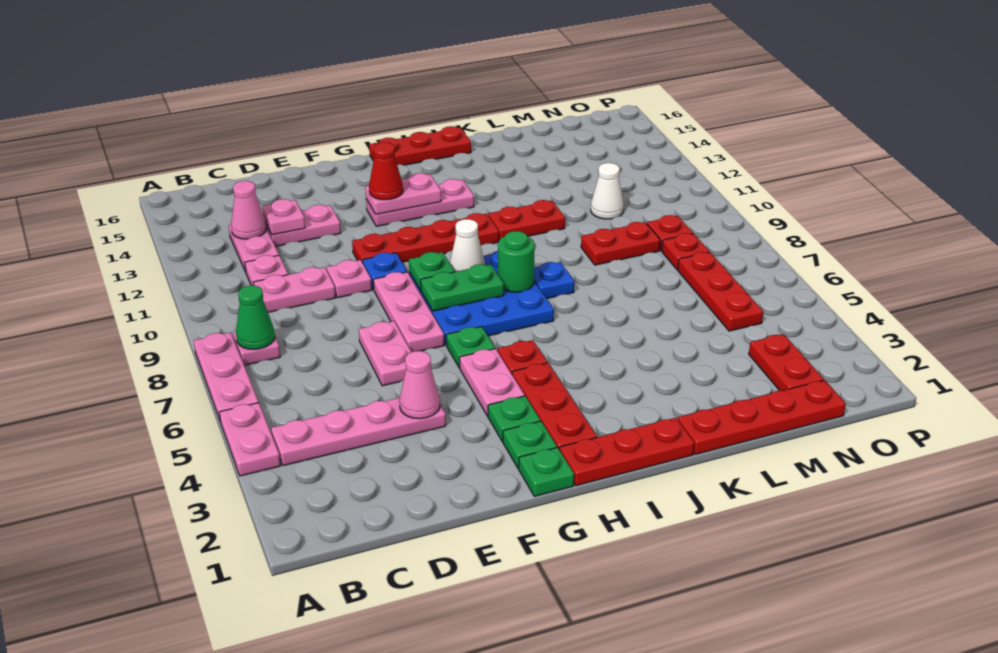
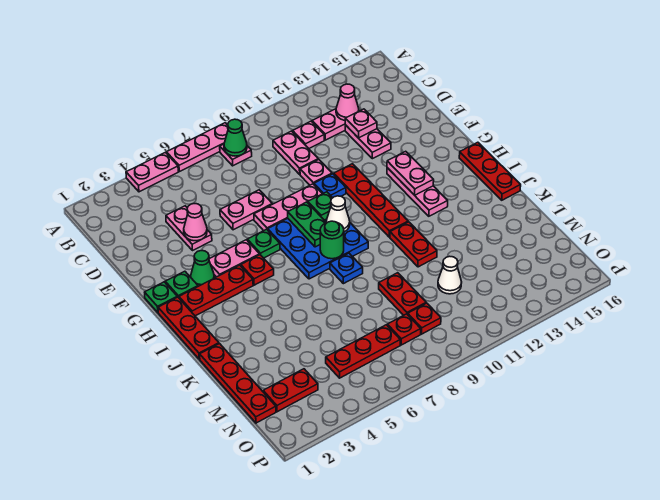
pink 1x4 plate [271,398,446,466] -> pink 1x2 plate [166,206,212,251]
green 1x1 plate [488,396,540,442] -> green 1x1 cone [191,251,214,286]
red 1x1 cone [369,143,403,200] -> none

